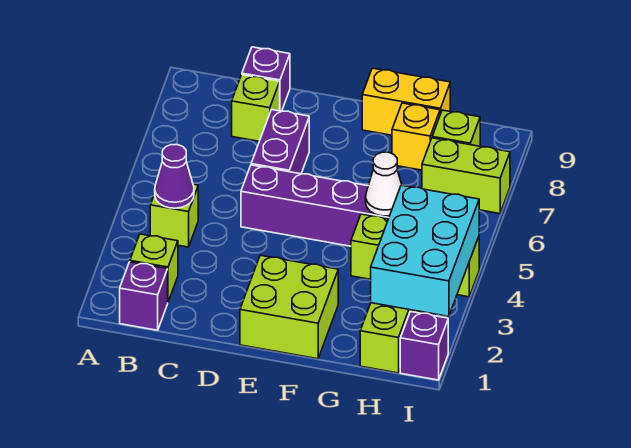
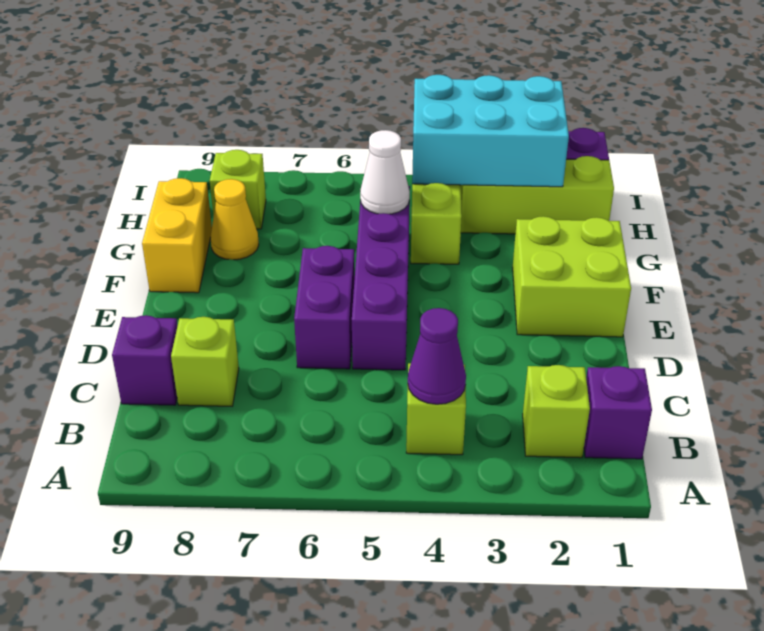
purple 1x2 brick [251,110,309,174] -> purple 1x2 brick turned to [294,246,355,369]
yellow 1x1 brick [392,103,440,170] -> yellow 1x1 cone [211,179,259,260]
lime 1x2 brick [422,138,510,214] -> none

